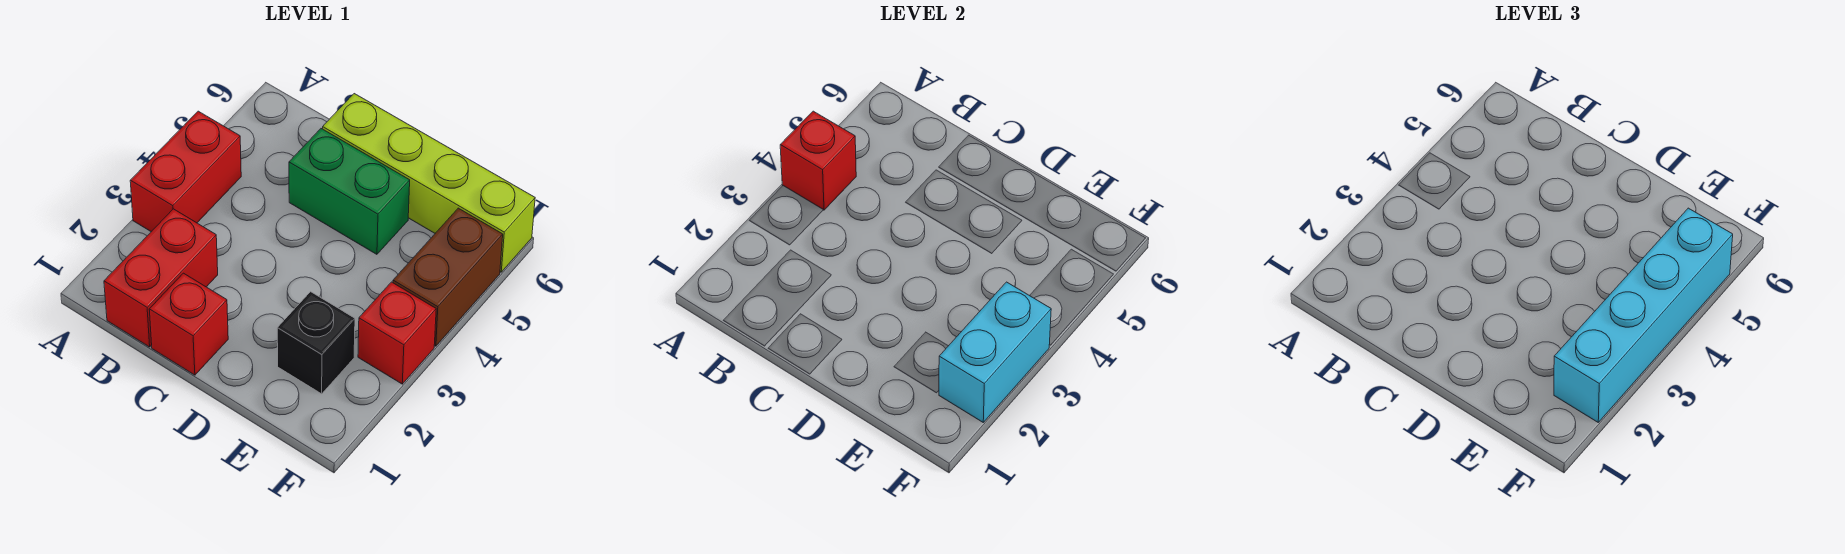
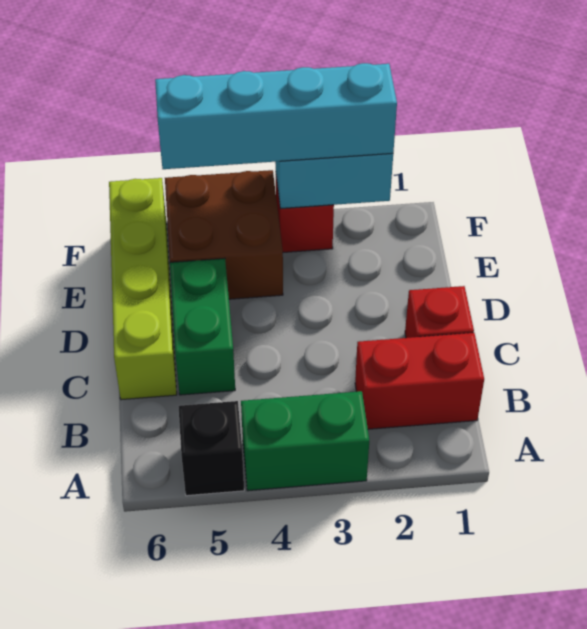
red 1x2 brick [130,111,241,232] -> green 1x2 brick [241,391,369,491]
red 1x1 brick [780,111,856,210] -> none
black 1x1 brick [277,292,355,394] -> black 1x1 brick moved to [178,401,244,496]
brown 1x2 brick [393,208,503,346] -> brown 2x2 brick [165,170,283,299]

